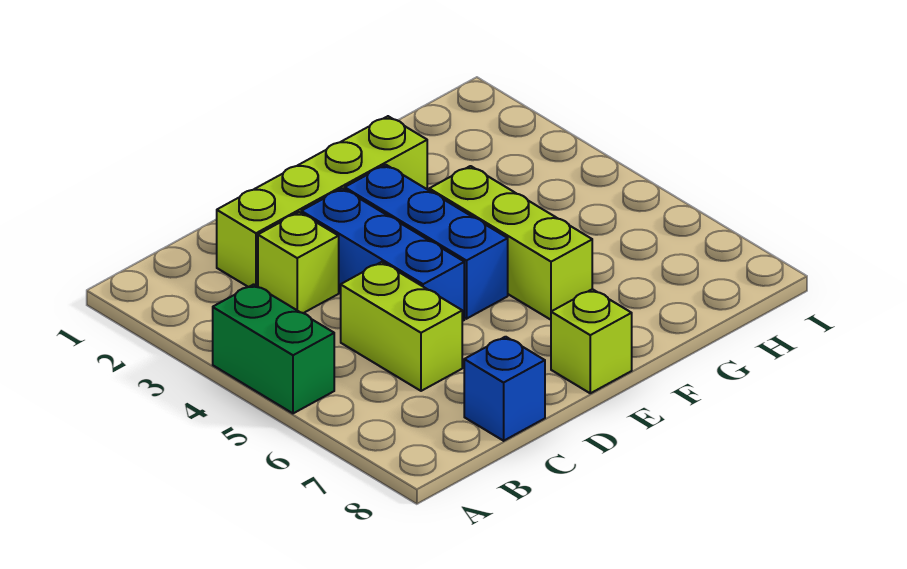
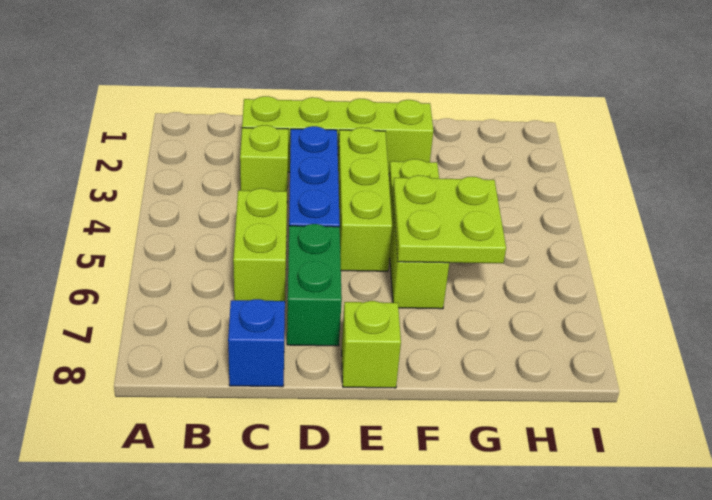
green 1x2 brick [213,284,334,413] -> green 1x2 brick moved to [287,224,342,346]
blue 1x3 brick [345,165,508,319] -> lime 1x3 brick [338,127,392,271]
none -> lime 2x2 plate [393,175,506,264]

